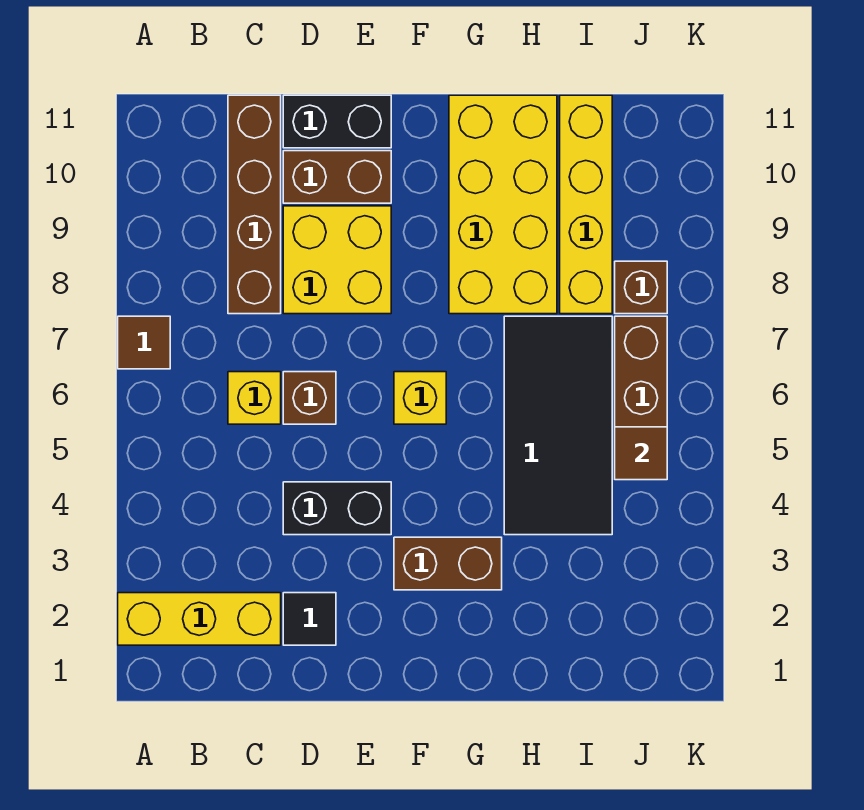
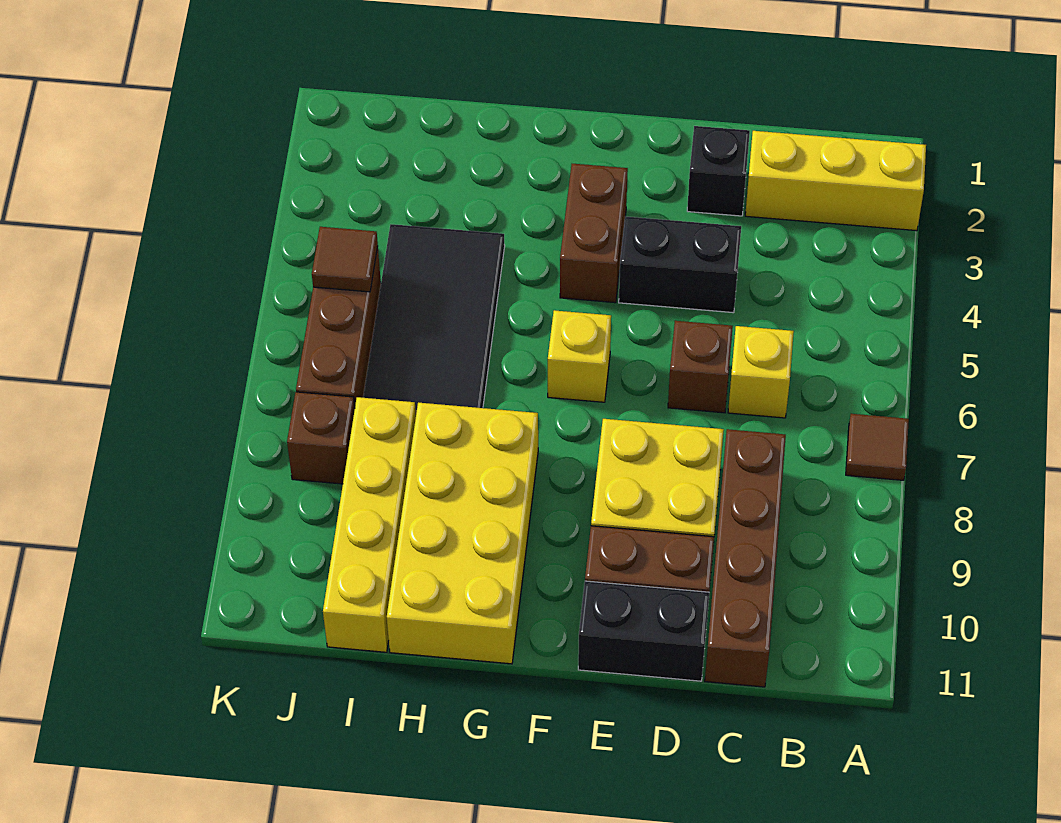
black 1x1 tile [283,593,336,645] -> black 1x1 brick [687,126,750,216]
brown 1x2 brick [394,537,502,590] -> brown 1x2 brick turned to [560,164,628,303]

